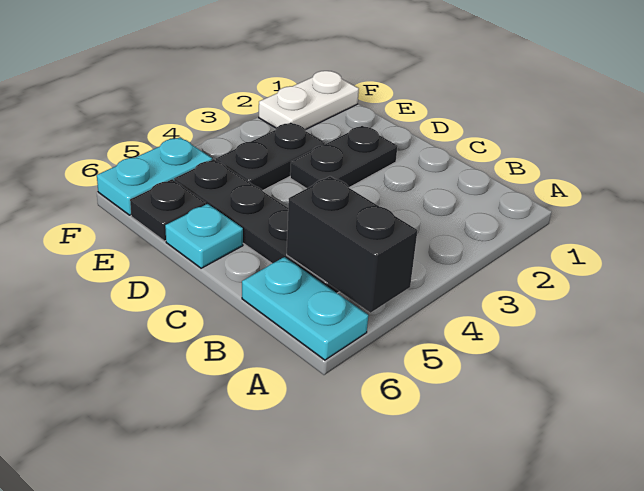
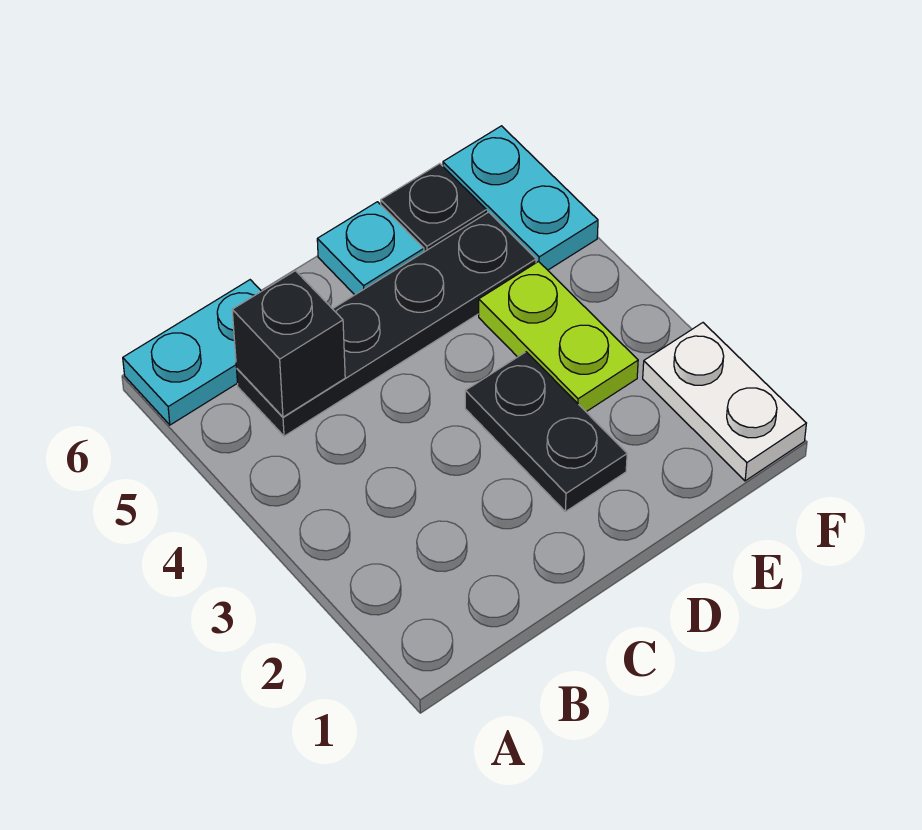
black 1x2 brick [287,176,418,313] -> black 1x1 brick [232,271,345,417]
black 1x2 plate [216,123,325,191] -> lime 1x2 plate [479,262,638,412]

